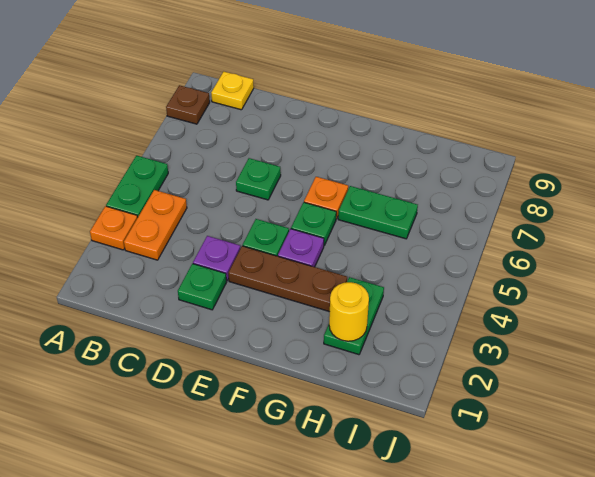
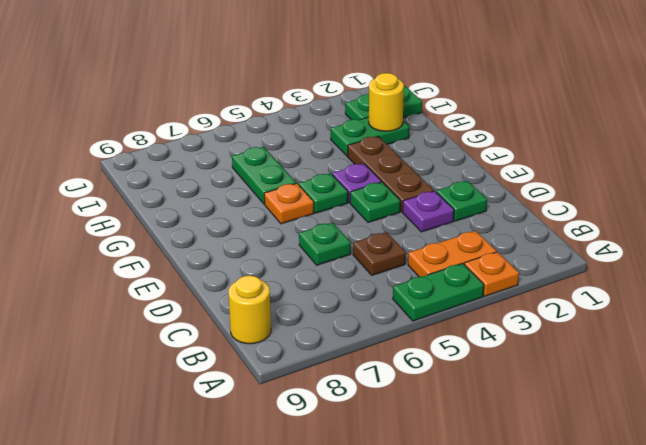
brown 1x1 plate [166,85,210,124] -> brown 1x1 plate moved to [353,232,406,275]
yellow 1x1 plate [211,72,254,110] -> yellow 1x1 round brick [229,275,271,344]
none -> green 1x2 plate [345,86,422,120]

